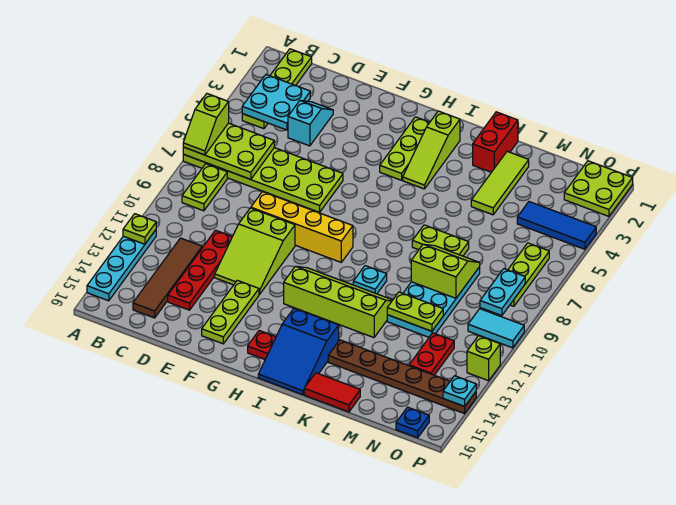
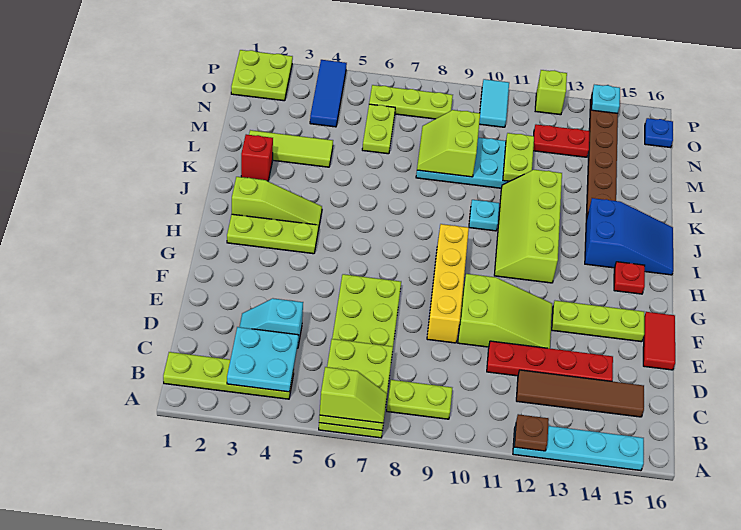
lime 1x1 plate [123,214,156,244] -> brown 1x1 plate [514,414,549,451]
red 1x2 brick [473,112,518,172] -> red 1x1 brick [241,134,273,181]
lime 1x2 plate [412,225,469,256] -> lime 1x2 plate moved to [362,104,395,154]
red 1x2 tile [304,373,360,412] -> red 1x2 tile moved to [643,312,675,370]
cyan 1x2 plate [480,269,525,316] -> none

